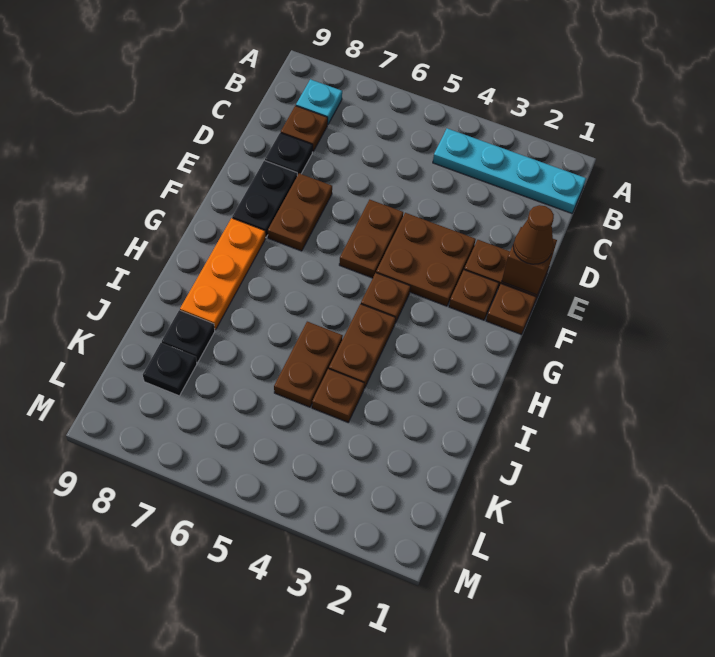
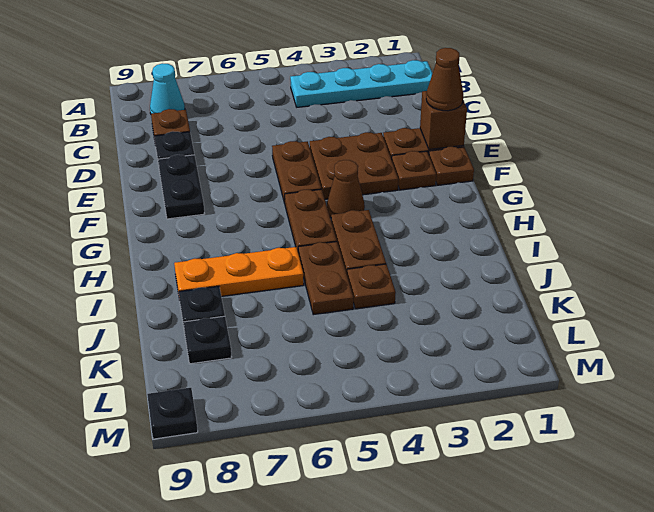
cyan 1x1 plate [296,79,342,125] -> cyan 1x1 cone [150,63,185,114]
brown 1x2 plate [268,173,332,251] -> brown 1x2 plate moved to [285,189,337,255]
brown 1x1 plate [361,273,411,323] -> brown 1x1 cone [327,160,365,218]
orange 1x3 plate [180,218,265,330] -> orange 1x3 plate turned to [174,247,304,296]
none -> black 1x1 plate [147,388,198,439]

